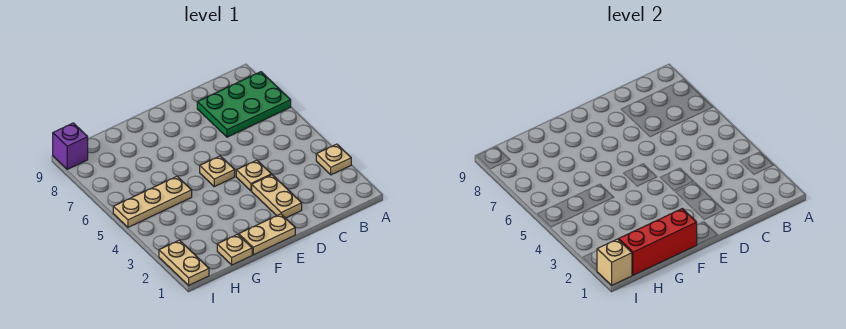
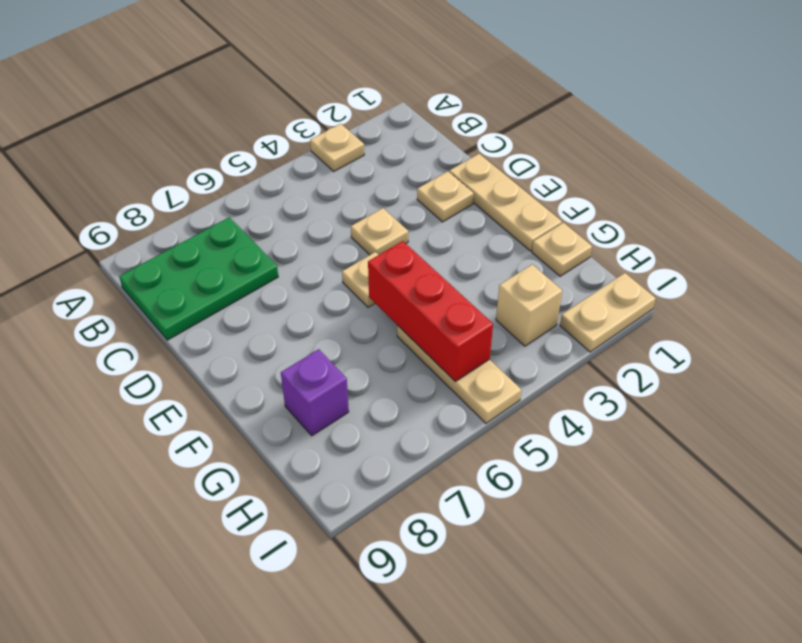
green 2x3 plate [197,72,291,137] -> green 2x3 plate turned to [119,217,278,340]
tan 1x2 plate [252,175,302,218] -> tan 1x1 plate [417,171,474,222]
tan 1x2 plate [239,214,295,255] -> tan 1x3 plate [449,154,562,251]
red 1x3 brick [619,208,697,275] -> red 1x3 brick moved to [368,241,493,381]
tan 1x1 brick [597,239,632,285] -> tan 1x1 brick moved to [496,265,562,346]
purple 1x1 brick [53,123,88,169] -> purple 1x1 brick moved to [281,349,349,436]

